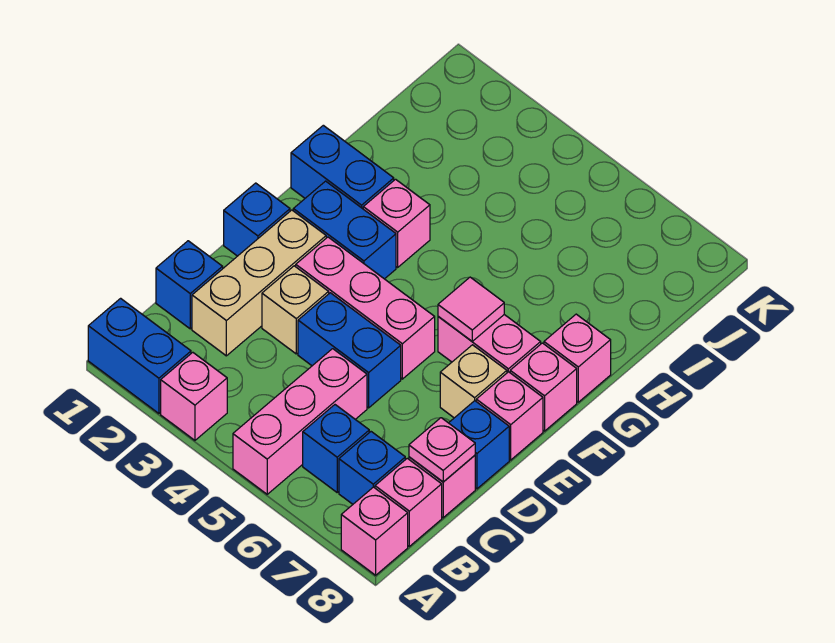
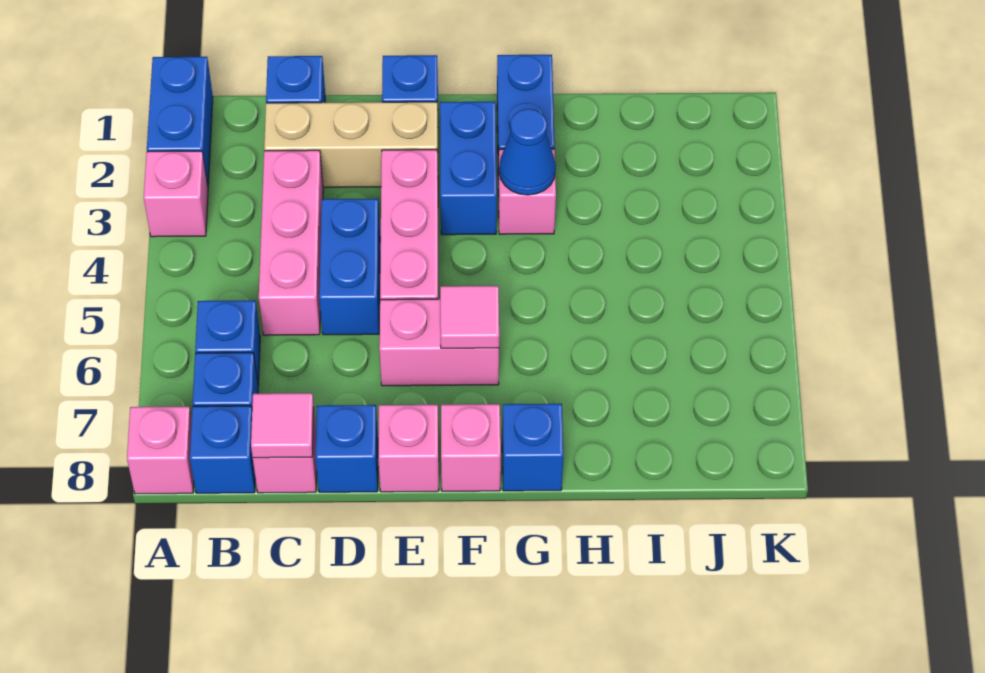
pink 1x3 brick [233,349,367,494] -> pink 1x3 brick turned to [259,150,323,335]
pink 1x1 brick [375,458,442,546] -> blue 1x1 brick [190,406,255,493]
pink 1x1 plate [409,418,475,482] -> pink 1x1 tile [251,393,314,458]
tan 1x1 brick [262,266,329,354] -> none
tan 1x1 brick [440,345,507,418] -> none
pink 1x2 brick [438,315,541,373] -> pink 1x2 brick turned to [379,299,499,386]
none -> blue 1x1 cone [499,109,556,195]
pink 1x1 brick [544,314,611,402] -> blue 1x1 brick [502,404,563,491]

